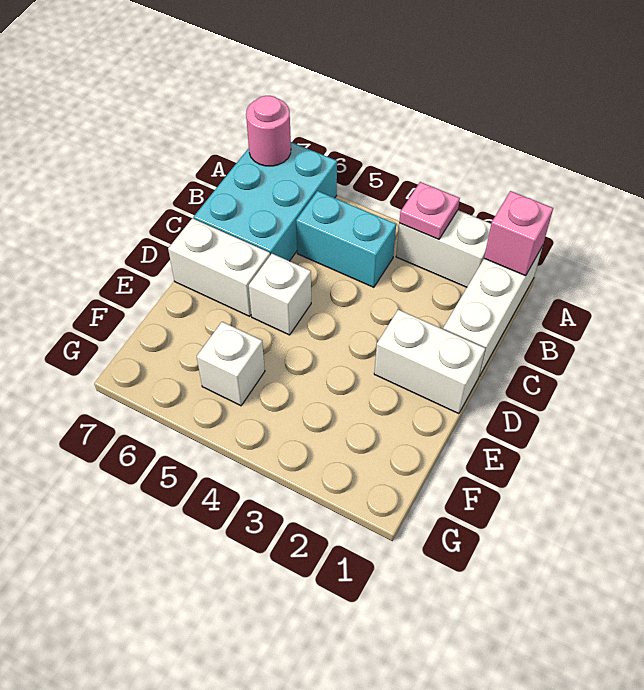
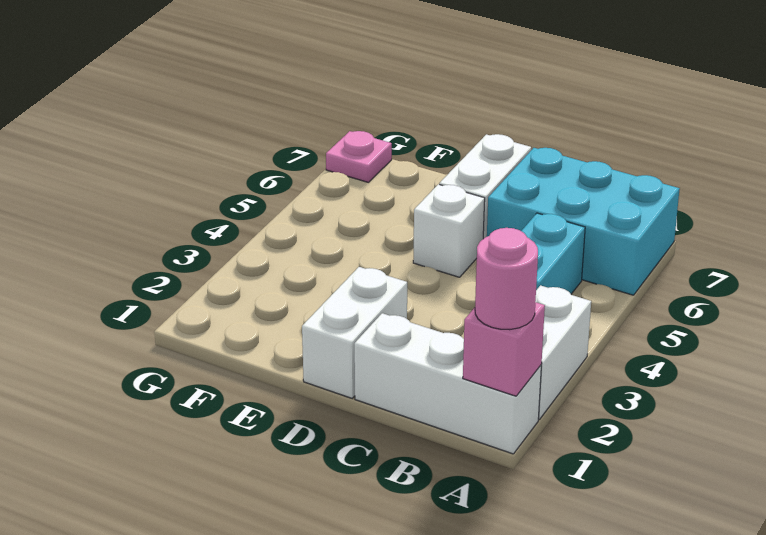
pink 1x1 plate [399,182,460,239] -> pink 1x1 plate moved to [326,131,392,182]
pink 1x1 round brick [246,96,291,166] -> pink 1x1 round brick moved to [475,228,538,330]
white 1x1 brick [197,322,265,406] -> none

